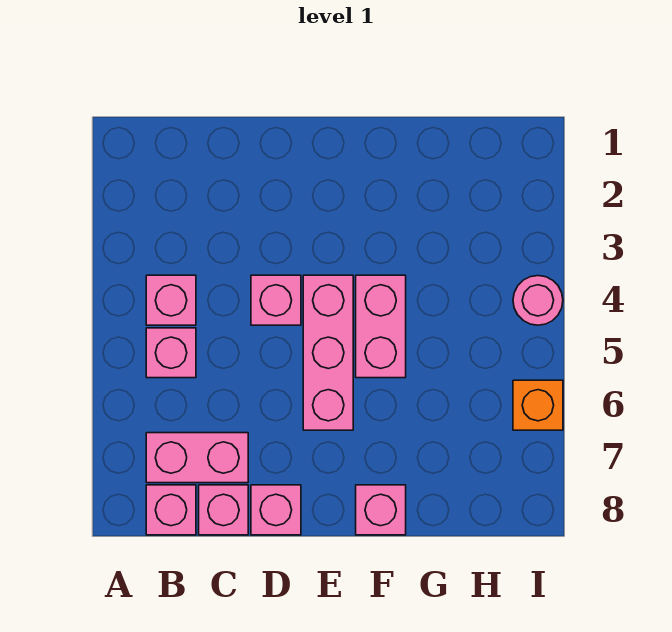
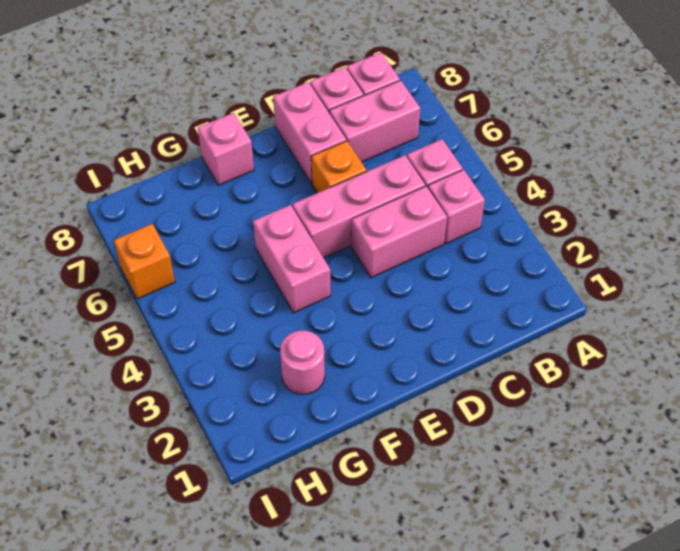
pink 1x1 brick [251,275,301,325] -> pink 1x2 brick [351,186,447,278]
none -> orange 1x1 brick [311,141,367,193]
pink 1x1 brick [251,485,301,535] -> pink 1x2 brick [273,82,346,184]
pink 1x3 brick [303,275,353,430] -> pink 1x3 brick turned to [292,155,425,258]
pink 1x1 round brick [513,276,563,325] -> pink 1x1 round brick moved to [280,331,325,394]

